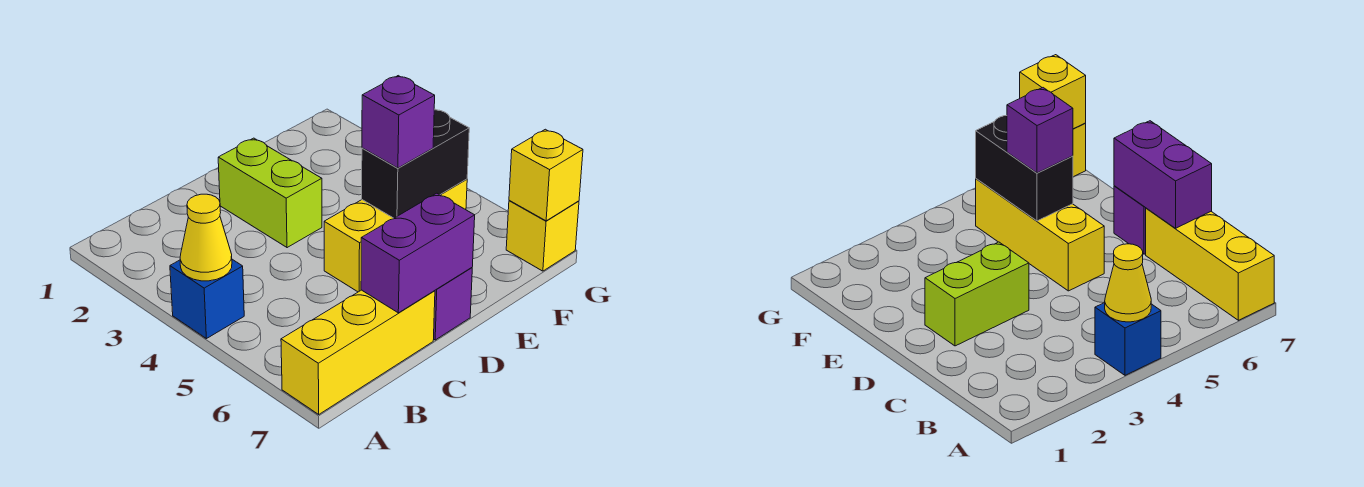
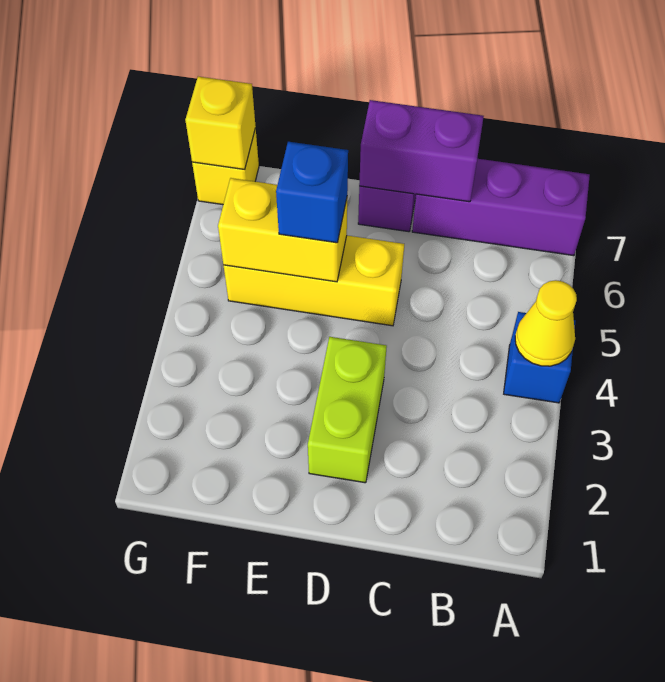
yellow 1x3 brick [281,290,435,414] -> purple 1x3 brick [412,159,590,256]
black 1x2 brick [362,109,469,218] -> yellow 1x2 brick [218,178,347,282]
purple 1x1 brick [362,76,435,168] -> blue 1x1 brick [276,142,348,243]

